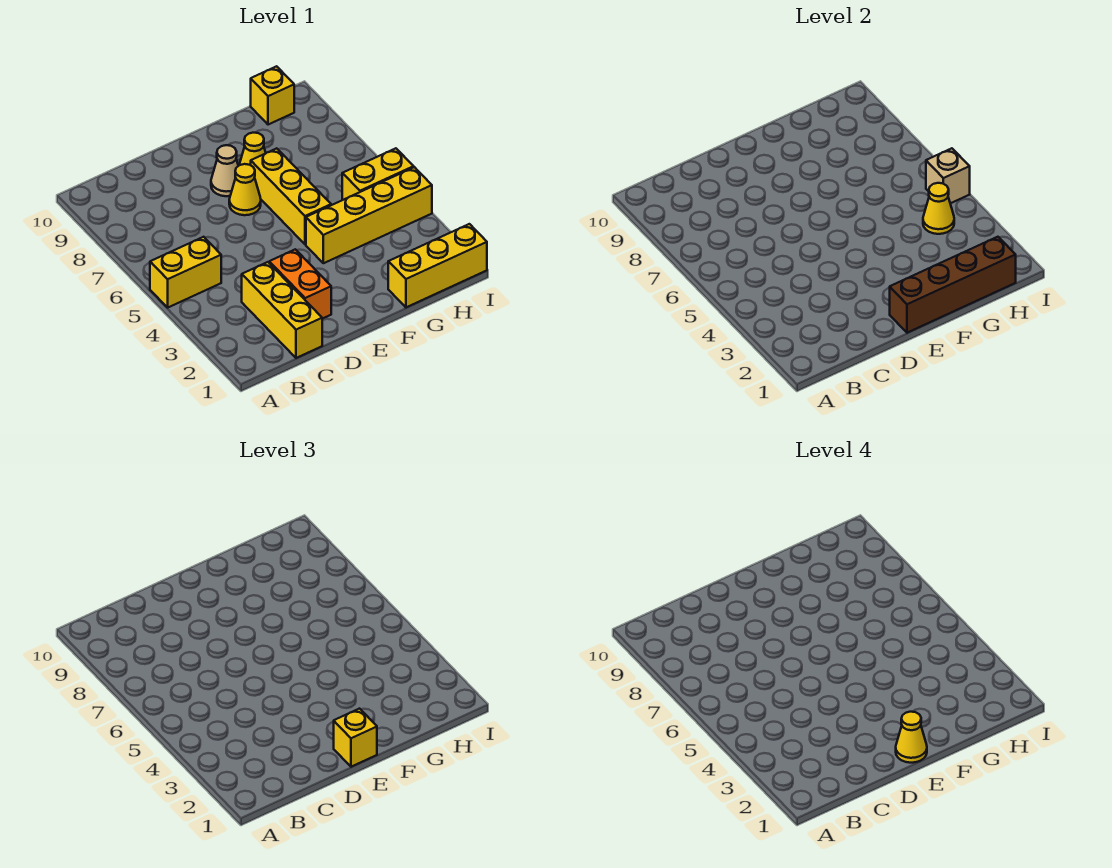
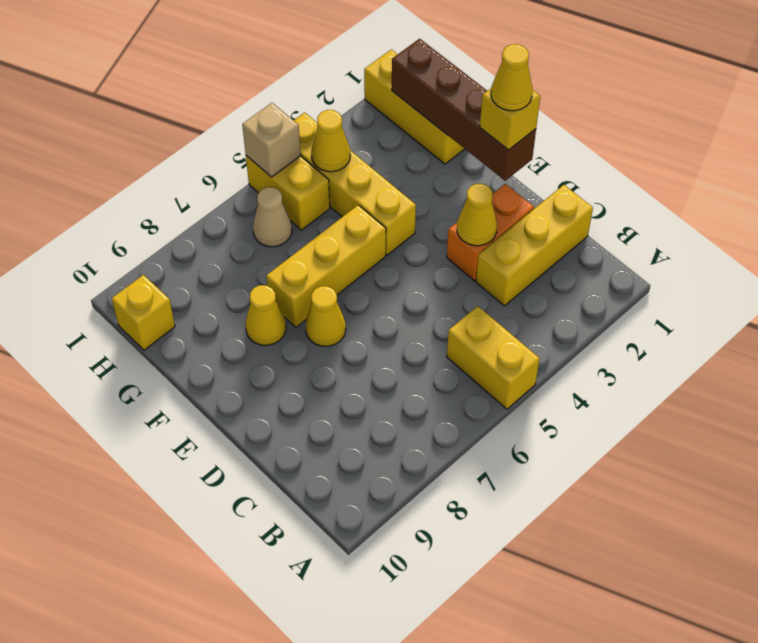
none -> yellow 1x1 cone [457,184,497,246]
tan 1x1 cone [211,145,238,196] -> tan 1x1 cone moved to [253,187,292,247]

